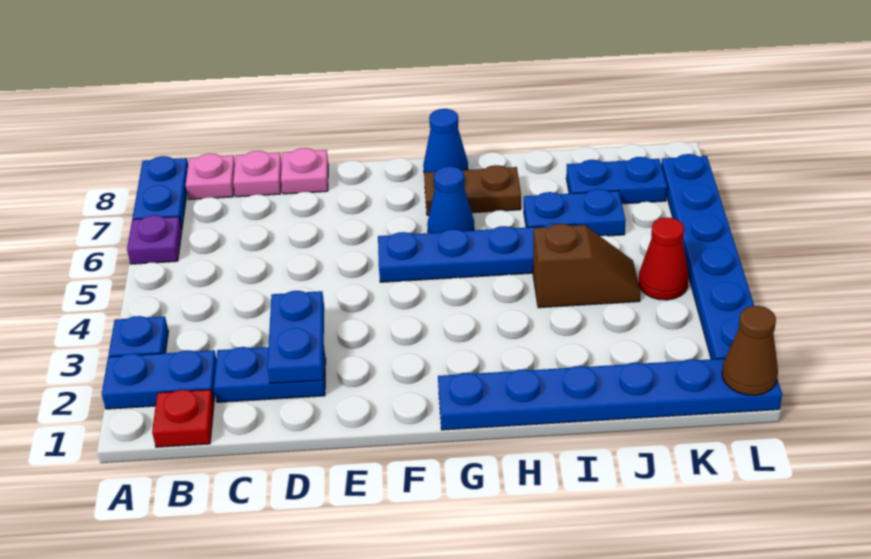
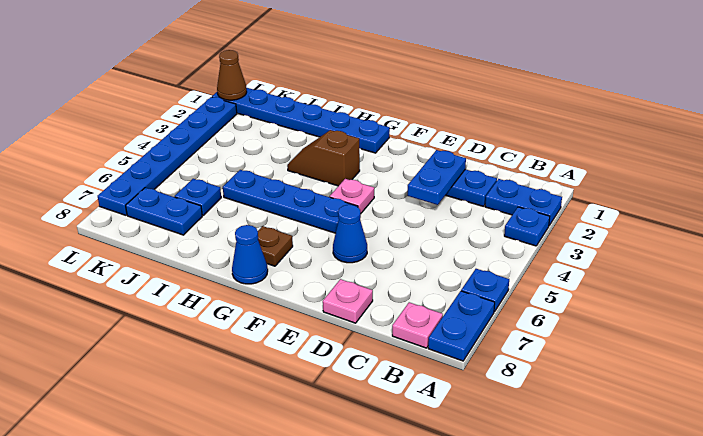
purple 1x1 plate [127,215,182,264] -> blue 1x1 plate [461,269,509,312]
red 1x1 plate [152,389,214,447] -> none
pink 1x1 plate [233,151,282,197] -> pink 1x1 plate moved to [330,179,374,213]
blue 1x1 cone [427,166,474,233] -> blue 1x1 cone moved to [333,205,367,263]
brown 1x2 plate [424,165,521,215] -> brown 1x1 plate [258,226,293,266]
brown 1x2 slope [533,224,640,308] -> brown 1x2 slope moved to [287,130,360,186]
blue 1x2 plate [524,189,626,236] -> blue 1x1 plate [175,179,221,215]
red 1x1 cone [639,218,689,300] -> none

